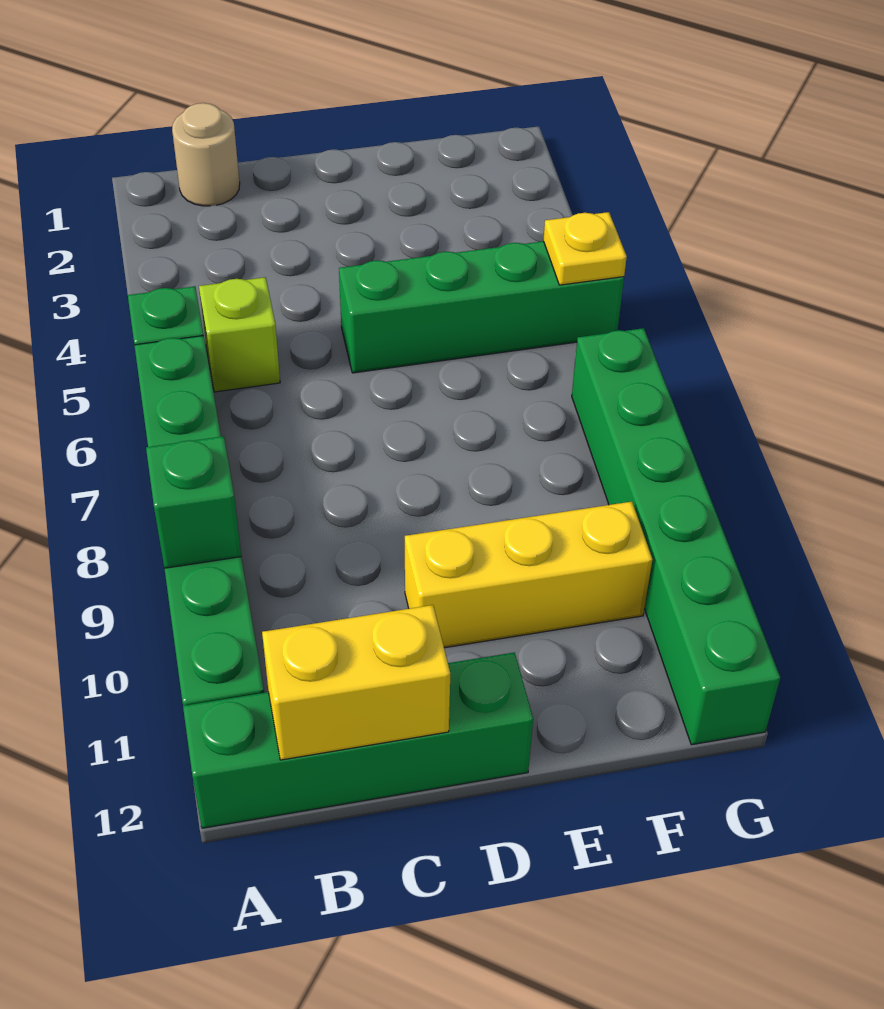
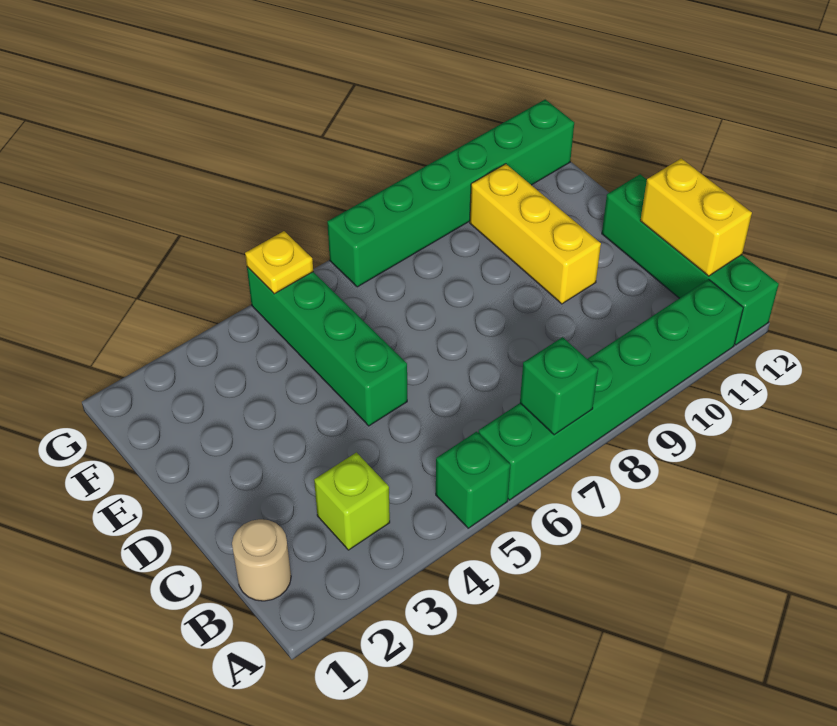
green 1x1 brick [146,436,241,568] -> green 1x1 brick moved to [520,337,598,435]
lime 1x1 brick [199,277,280,392] -> lime 1x1 brick moved to [314,452,390,550]

